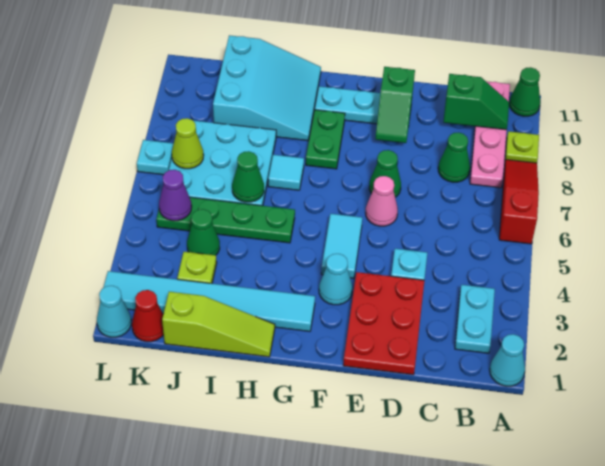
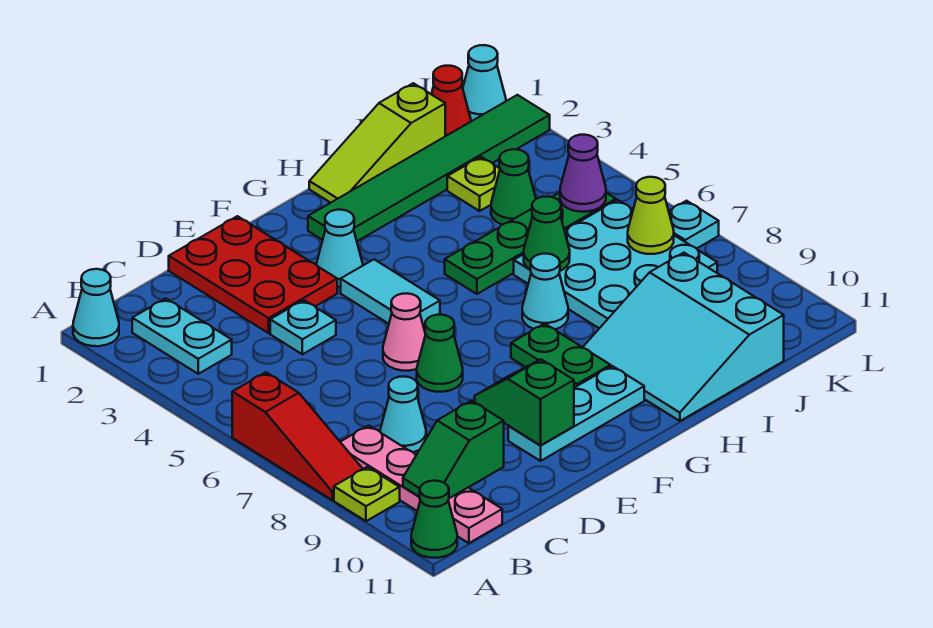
green 1x1 cone [438,132,470,182] -> cyan 1x1 cone [380,376,426,452]
cyan 1x6 tile [103,271,315,331] -> green 1x6 tile [308,95,550,241]
cyan 1x1 tile [268,155,304,190] -> cyan 1x1 cone [522,254,568,329]

